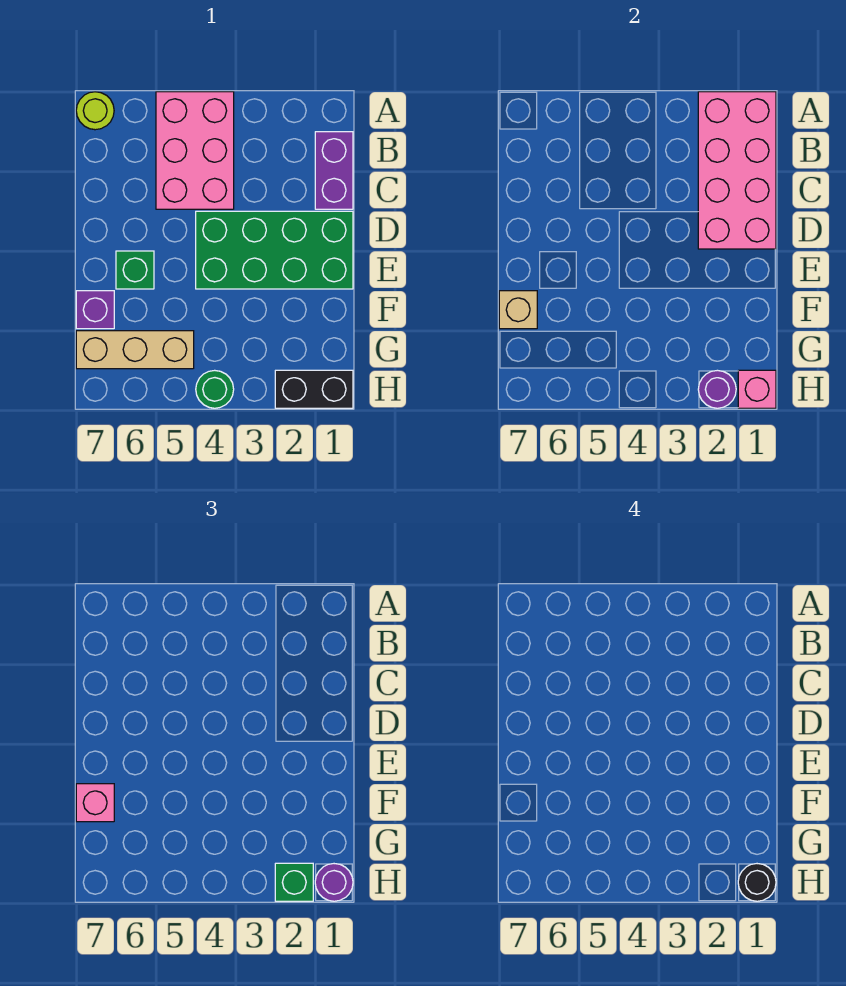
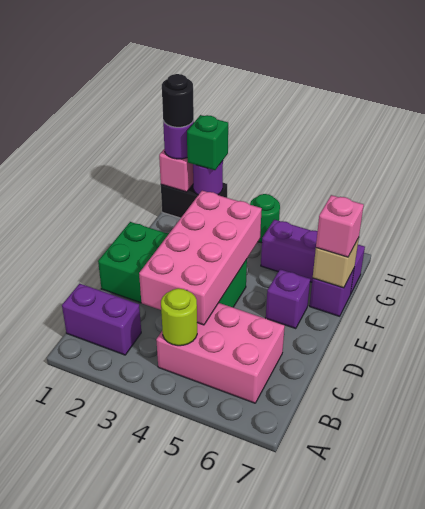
pink 2x4 brick [698,92,776,249] -> pink 2x4 brick moved to [139,191,262,325]
pink 2x3 brick [156,92,234,209] -> pink 2x3 brick turned to [156,303,285,403]
lime 1x1 round brick [76,92,114,130] -> lime 1x1 round brick moved to [161,288,197,346]
purple 1x2 brick [315,132,353,209] -> purple 1x2 brick turned to [62,284,141,355]
green 1x1 brick [116,251,154,289] -> purple 1x1 brick [266,269,310,329]
tan 1x3 brick [76,331,194,369] -> purple 1x3 brick [261,220,365,294]

